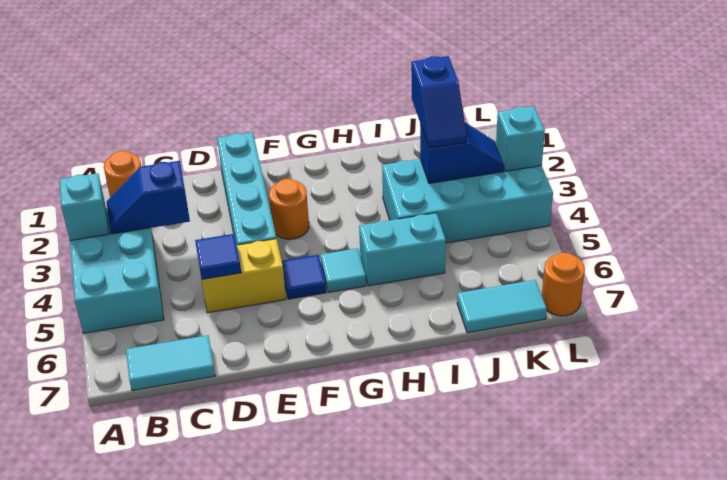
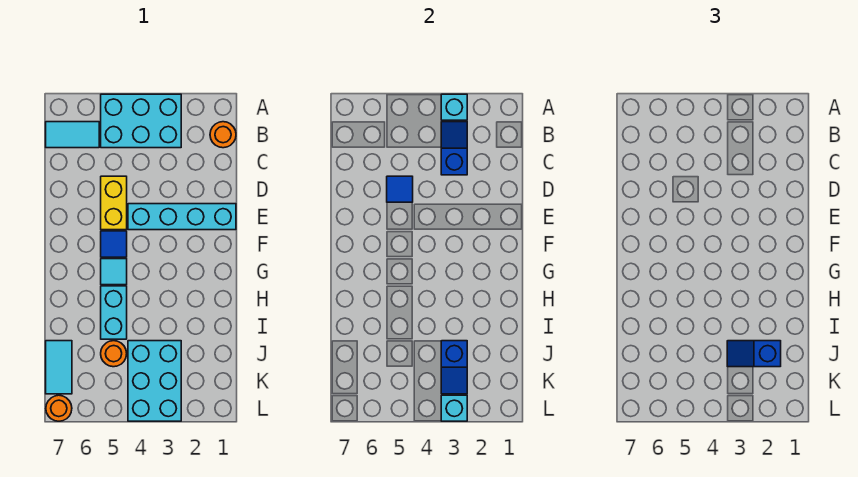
cyan 1x2 tile [126,335,215,391] -> cyan 1x2 tile turned to [46,122,99,148]
orange 1x1 round brick [269,179,309,239] -> orange 1x1 round brick moved to [101,341,127,367]
cyan 2x4 brick [382,159,553,243] -> cyan 2x3 brick [128,341,181,421]

